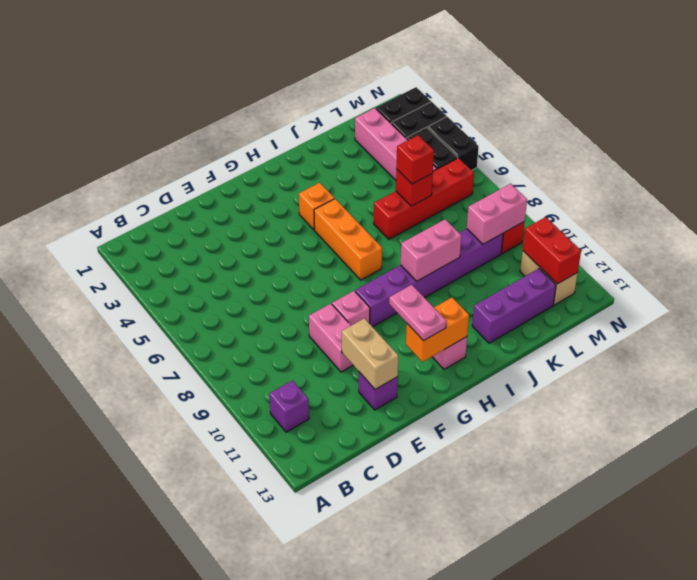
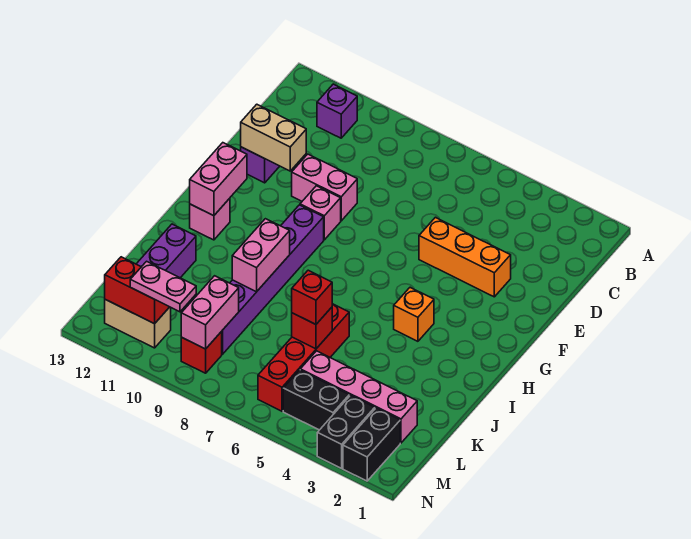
pink 1x2 plate [389,285,446,341] -> pink 1x2 plate moved to [130,261,196,312]
orange 1x2 brick [406,298,469,362] -> pink 1x2 brick [190,143,247,216]
orange 1x3 brick [314,199,382,280] -> orange 1x3 brick moved to [419,217,511,297]
black 1x2 brick [428,117,479,170] -> none

